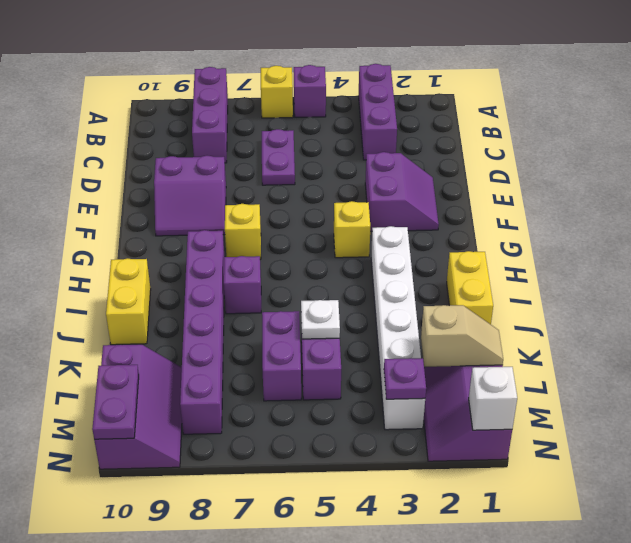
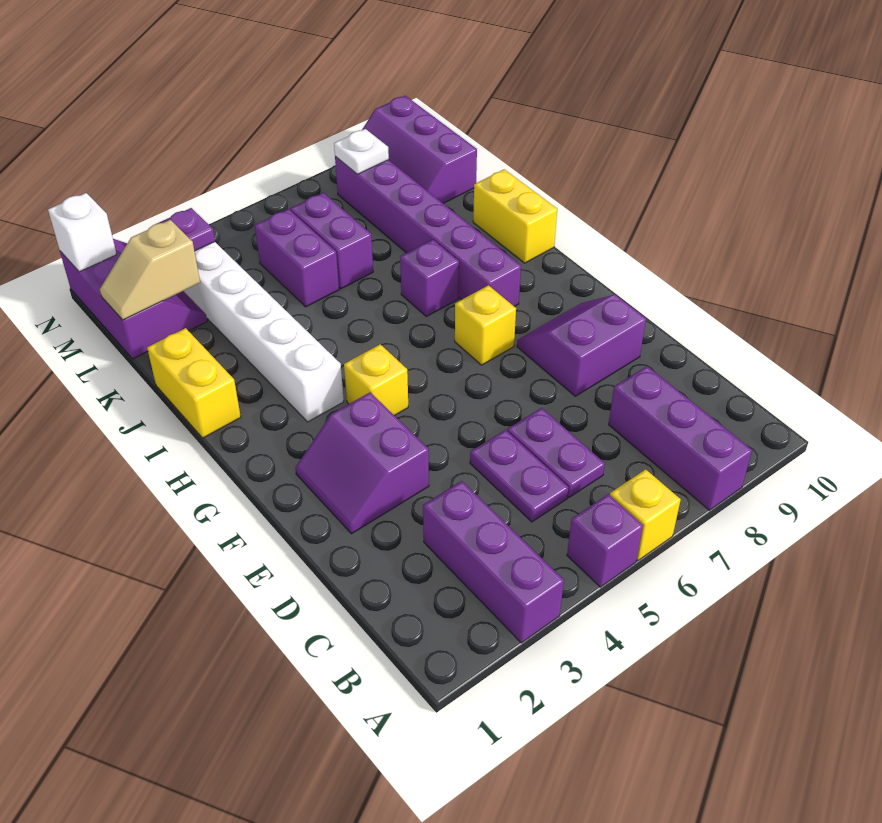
white 1x1 plate [301,300,340,339] -> white 1x1 plate moved to [334,129,389,174]
purple 1x2 plate [92,365,139,439] -> purple 1x2 plate moved to [470,430,569,522]

